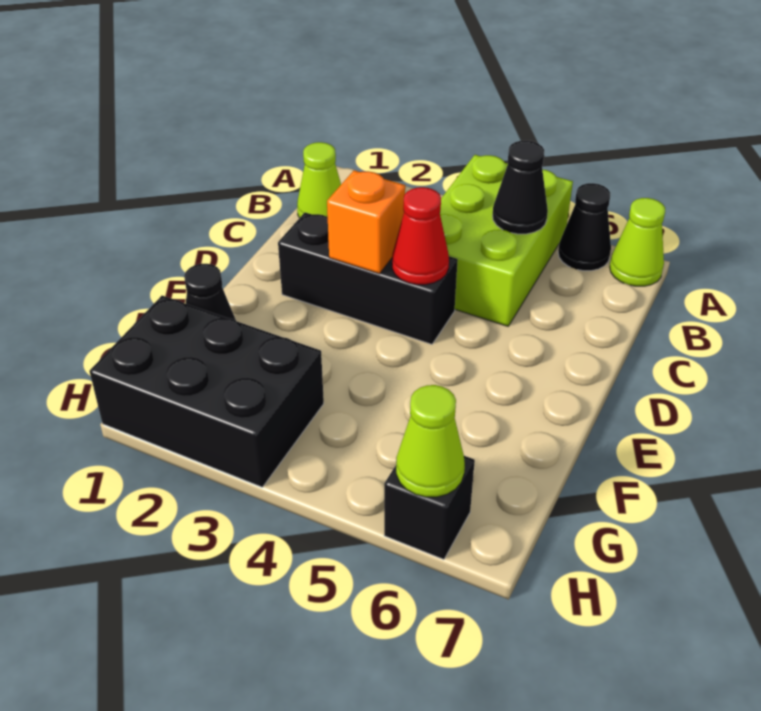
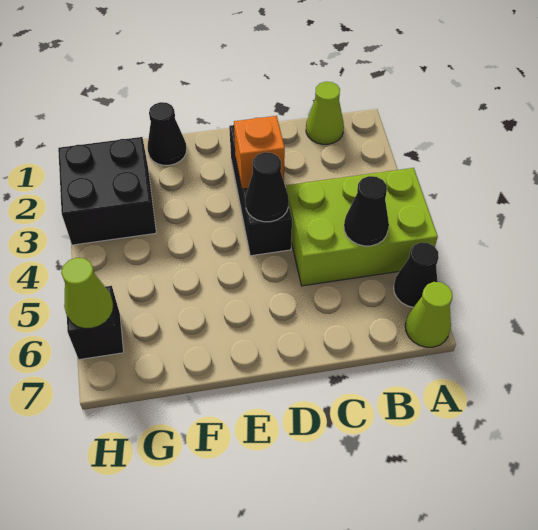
red 1x1 cone [392,187,449,285] -> black 1x1 cone [245,152,289,222]
black 2x3 brick [89,296,324,487] -> black 2x2 brick [58,137,156,245]

